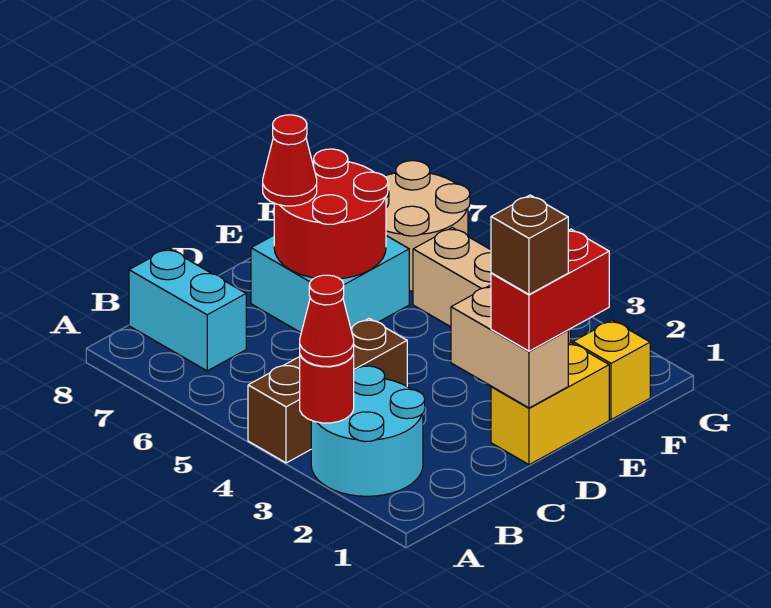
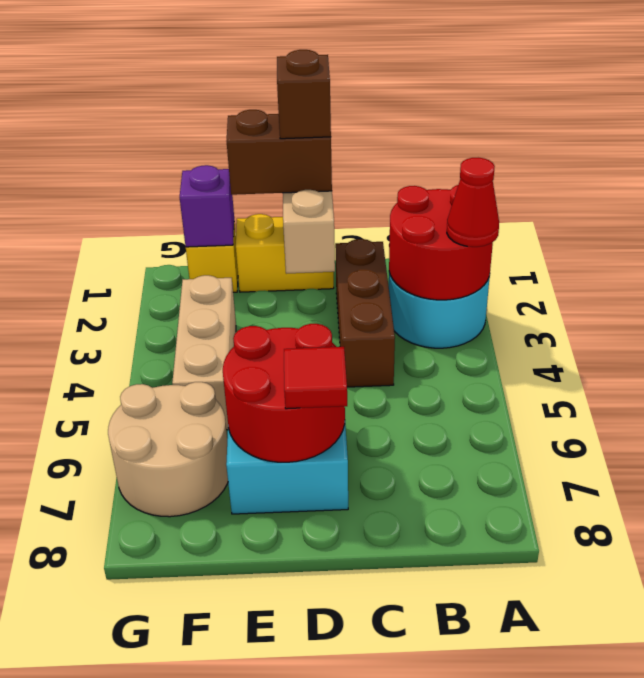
red 1x1 round brick [300,353,354,423] -> red 2x2 round brick [389,185,493,300]
brown 1x3 brick [248,319,407,463] -> brown 1x3 brick turned to [335,239,395,387]
cyan 1x2 brick [129,248,246,371] -> none
red 1x2 brick [491,229,609,351] -> brown 1x2 brick [227,110,332,195]
red 1x1 cone [263,115,317,206] -> red 1x1 tile [284,347,347,409]
none -> purple 1x1 brick [180,165,234,247]

